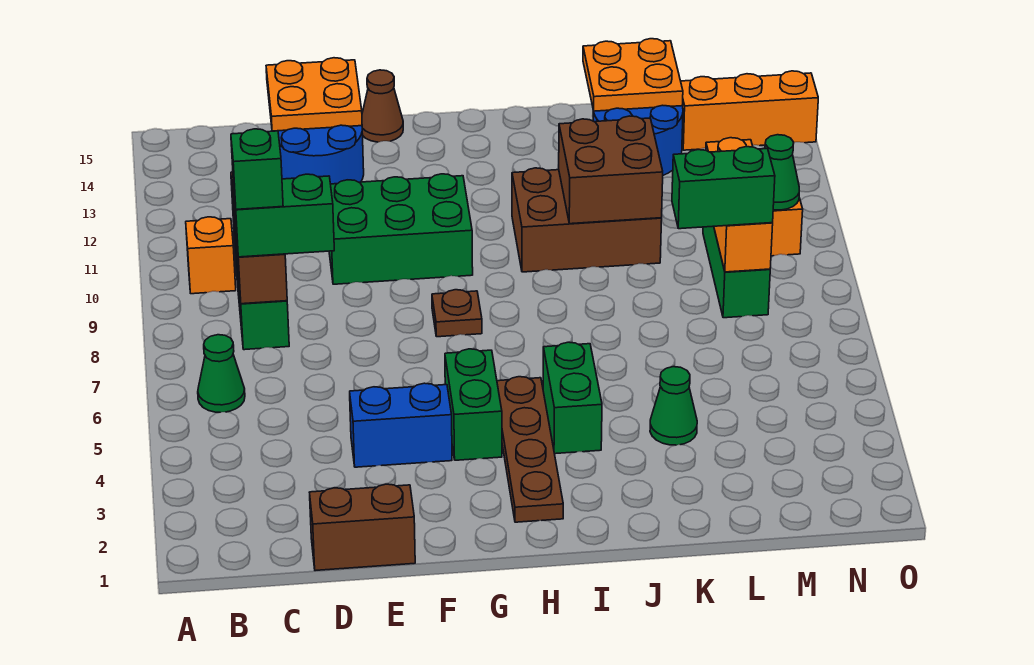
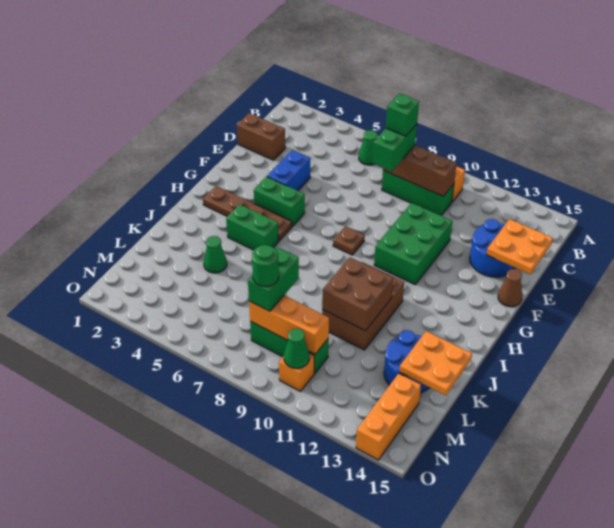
brown 1x2 brick [309,484,415,571] -> brown 1x2 brick turned to [237,113,285,160]
none -> green 1x1 round brick [252,245,279,286]

